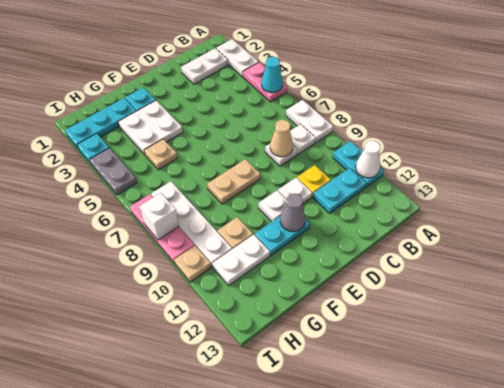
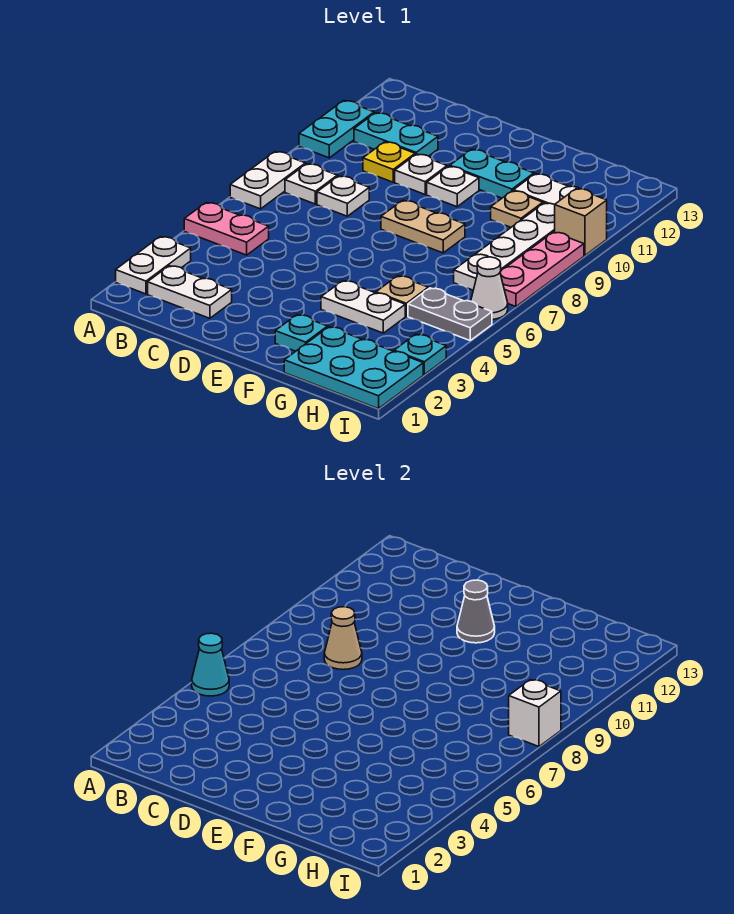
pink 1x2 plate [243,62,287,102] -> pink 1x2 plate turned to [184,202,269,255]
white 1x1 cone [356,141,380,178] -> white 1x1 cone moved to [471,257,508,320]
white 2x2 plate [118,101,183,155] -> white 1x2 plate [321,281,405,333]
cyan 1x3 plate [65,98,136,148] -> cyan 2x3 plate [284,327,423,409]
grey 1x2 plate [90,148,137,195] -> grey 1x2 plate turned to [408,288,492,340]
tan 1x1 plate [174,246,211,282] -> tan 1x1 brick [555,189,607,256]

